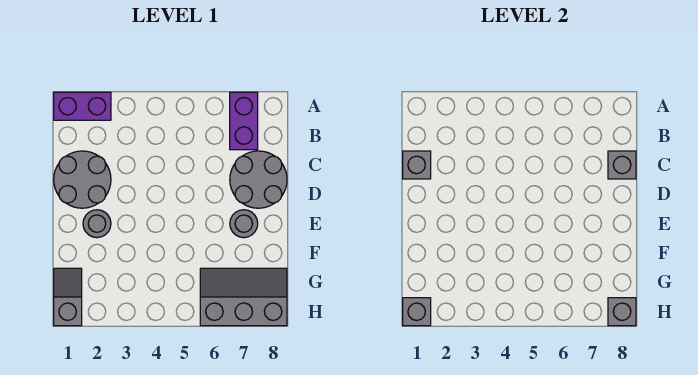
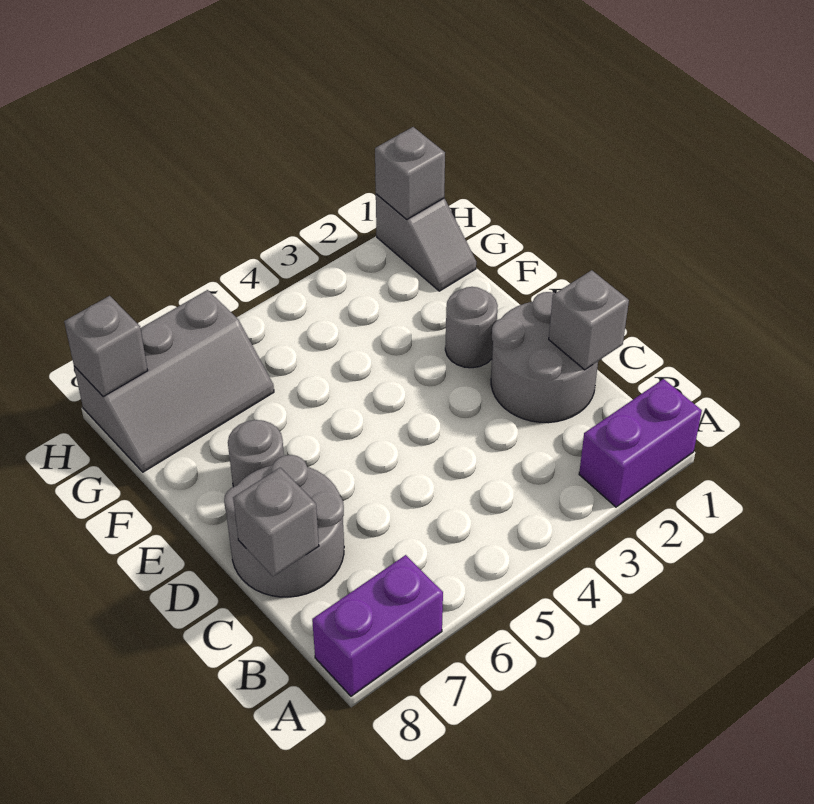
purple 1x2 brick [230,92,258,150] -> purple 1x2 brick turned to [312,555,443,696]

